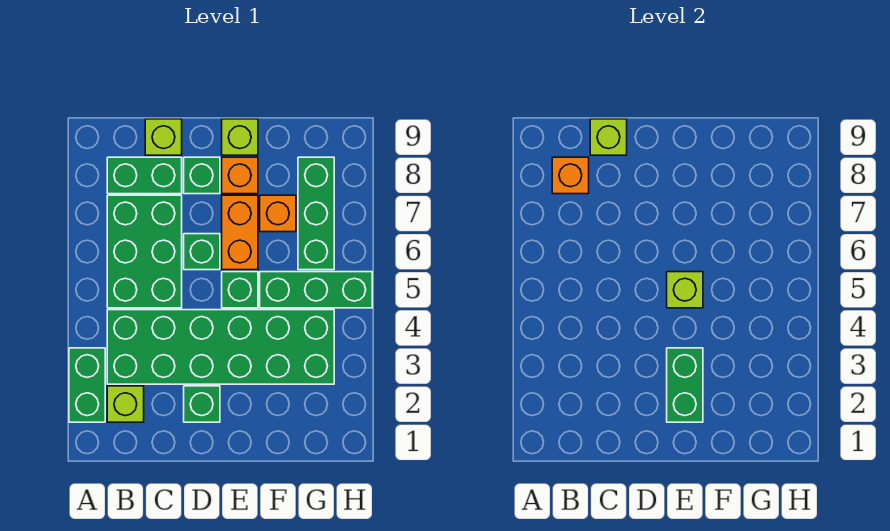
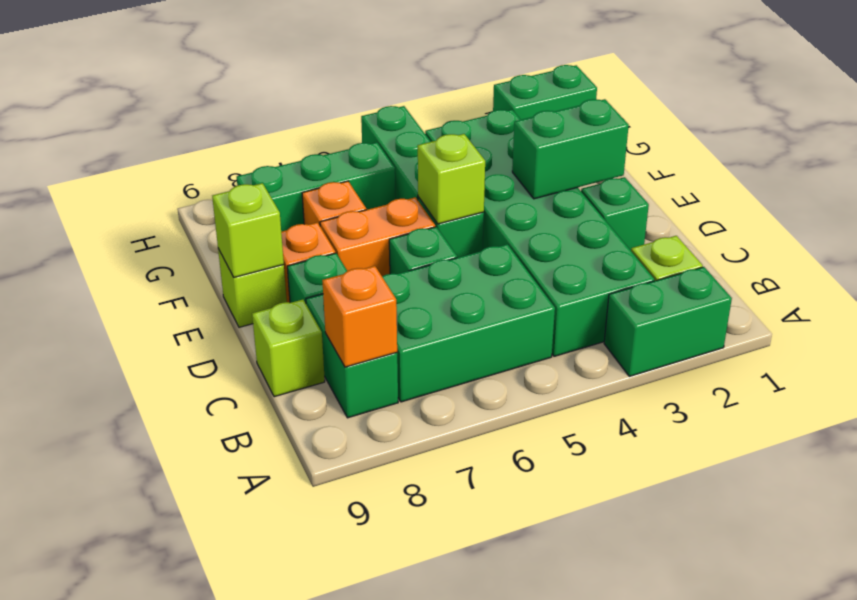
lime 1x1 brick [590,119,627,155] -> lime 1x1 brick moved to [212,183,284,277]
none -> green 1x2 brick [493,65,597,120]

